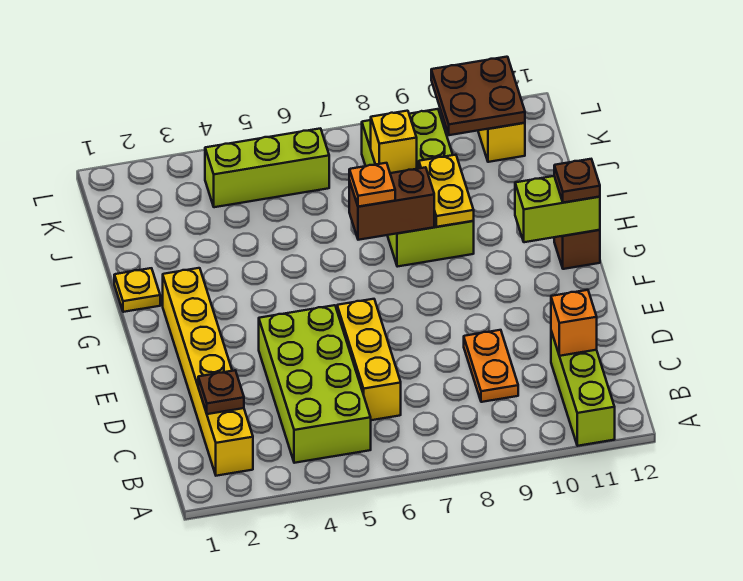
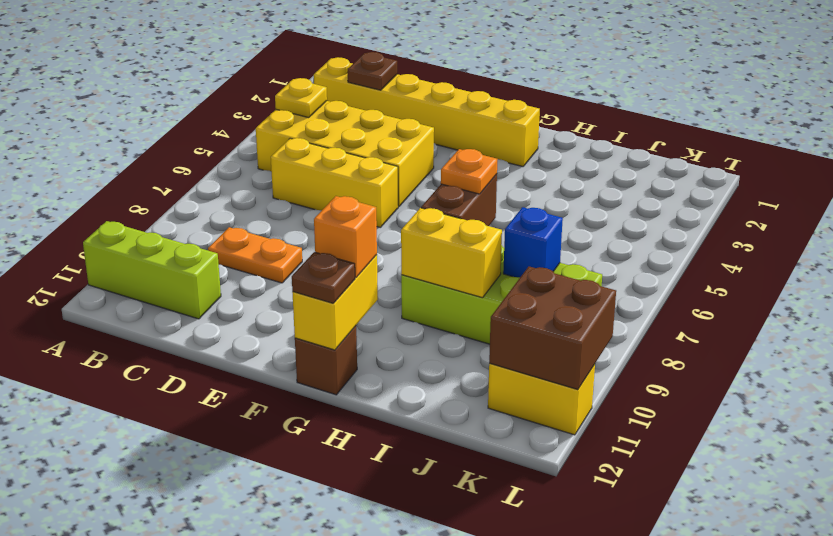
lime 2x4 brick [259,305,371,463] -> yellow 2x4 brick [256,101,434,207]
orange 1x1 brick [551,290,597,356] -> orange 1x1 brick moved to [314,196,377,277]
lime 1x2 brick [515,176,600,242] -> yellow 1x2 brick [292,255,378,350]
yellow 1x1 plate [114,268,160,312] -> yellow 1x1 plate moved to [275,78,327,118]
yellow 1x2 plate [419,155,474,227] -> yellow 1x2 brick [401,208,502,298]
yellow 1x1 brick [371,111,417,173] -> blue 1x1 brick [503,207,563,277]
lime 1x3 brick [205,128,329,207] -> none
brown 2x2 plate [431,57,525,135] -> brown 2x2 brick [489,267,616,390]

